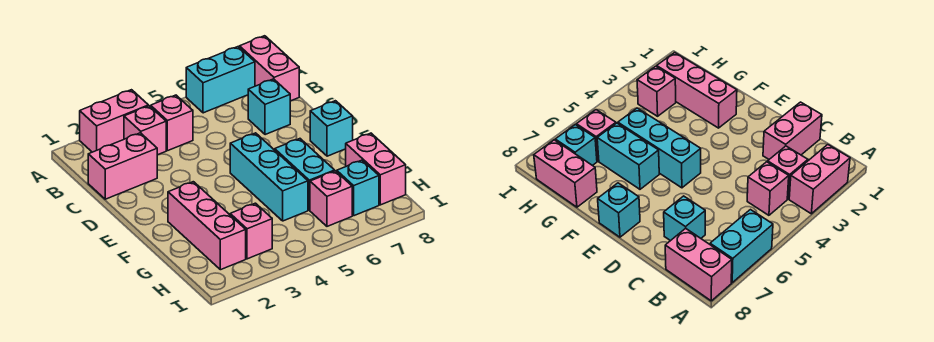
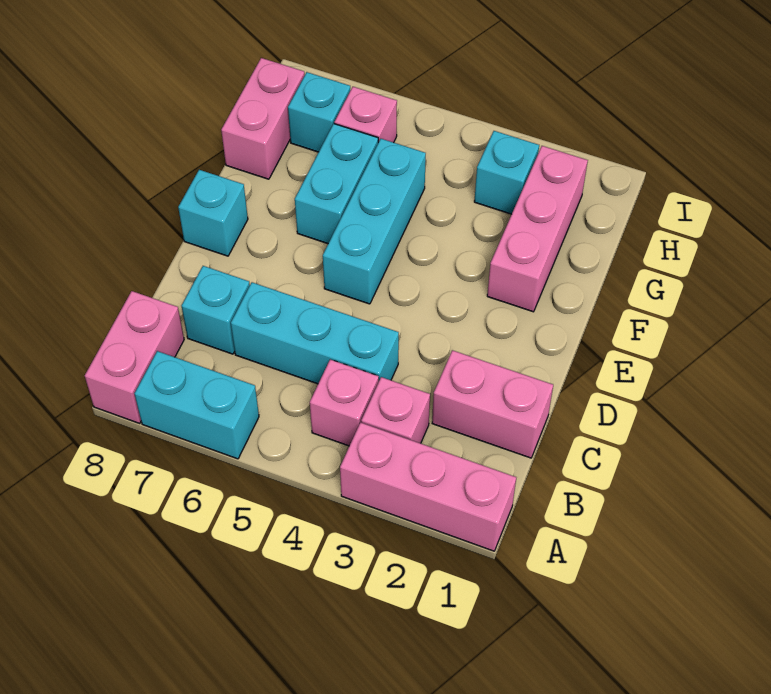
pink 1x2 brick [80,90,149,152] -> pink 1x3 brick [340,423,516,551]
none -> cyan 1x3 brick [231,282,399,384]
pink 1x1 brick [230,203,272,259] -> cyan 1x1 brick [474,131,539,214]

